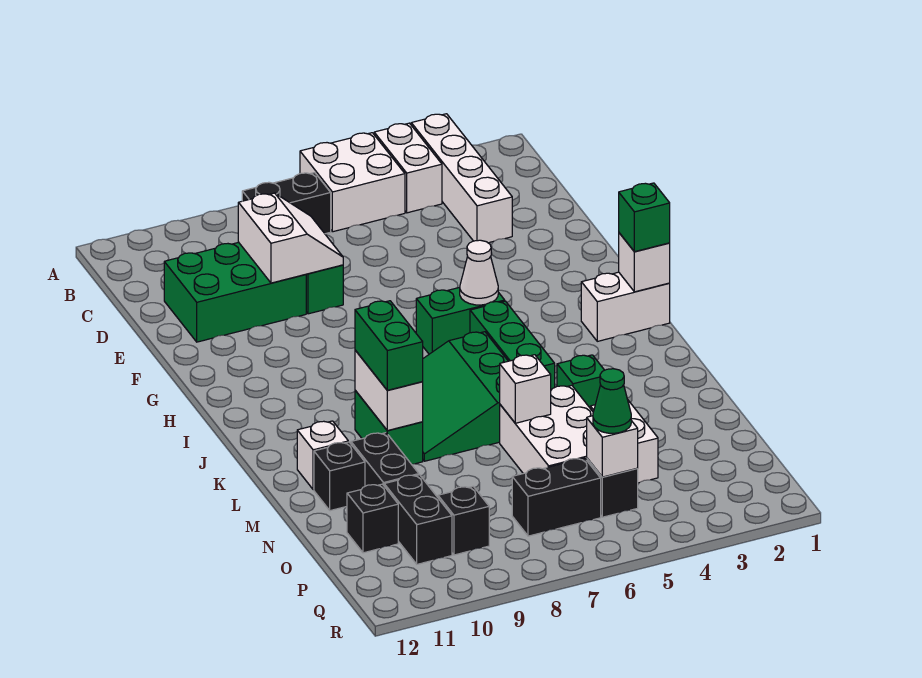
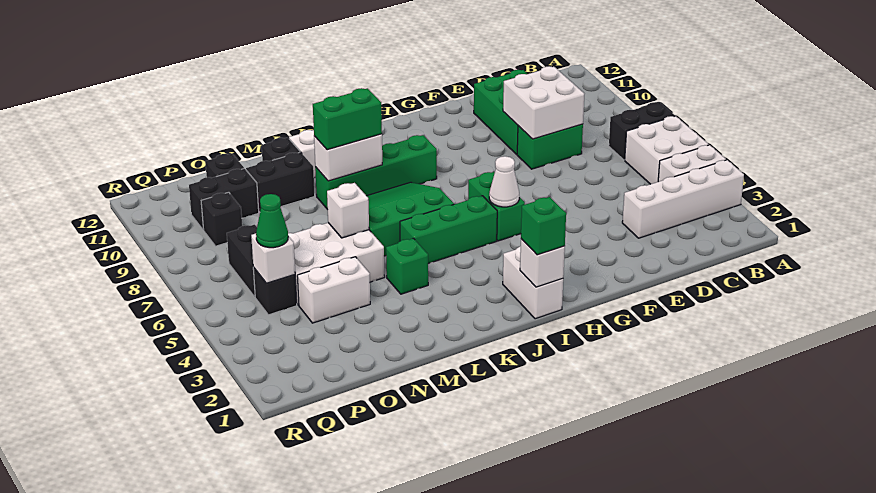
black 1x2 brick [242,173,331,234] -> black 1x2 brick turned to [609,102,675,160]
white 2x2 slope [238,193,343,283] -> white 2x2 brick [503,66,584,139]
green 1x2 brick [355,390,423,464] -> green 1x4 brick [315,135,437,209]

